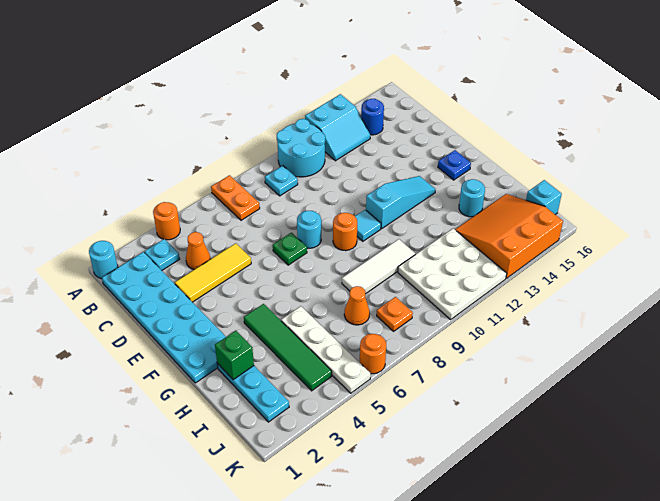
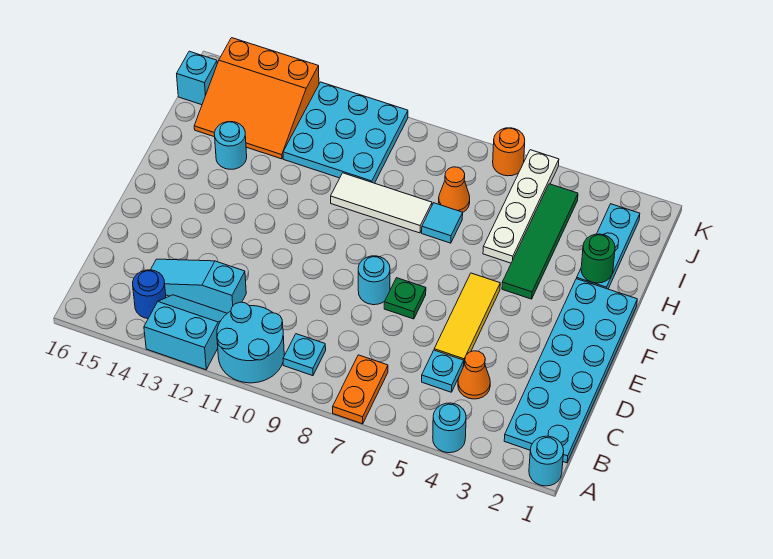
orange 1x1 round brick [153,202,180,240] -> cyan 1x1 round brick [433,403,466,453]
cyan 1x1 plate [145,239,180,270] -> cyan 1x1 plate moved to [422,350,464,392]
yellow 1x3 tile [175,243,251,302] -> yellow 1x3 tile turned to [434,273,500,365]
orange 1x1 round brick [333,213,357,251] -> none
cyan 1x1 tile [355,210,381,241] -> cyan 1x1 tile moved to [422,203,463,243]
cyan 1x3 slope [366,176,436,228] -> cyan 1x3 slope moved to [151,259,246,313]
blue 1x1 plate [438,150,471,180] -> none
green 1x1 brick [215,331,254,380] -> green 1x1 round brick [581,234,615,283]
white 3x3 plate [398,228,507,319] -> cyan 3x3 plate [283,82,408,183]
orange 1x1 plate [377,297,413,331] -> none

